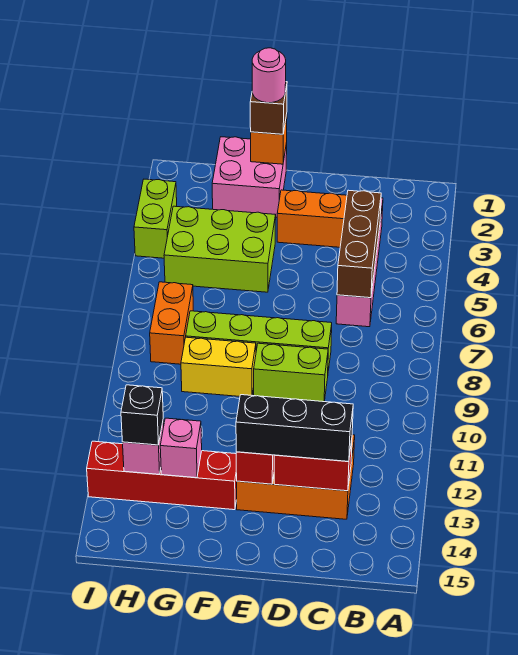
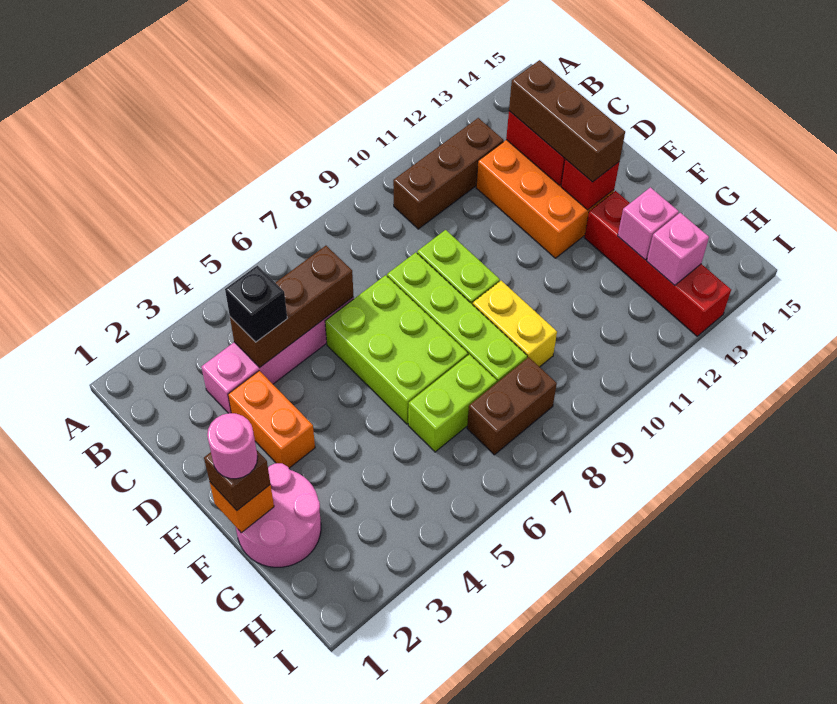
none -> brown 1x3 brick [393,118,504,229]
black 1x3 brick [236,395,353,461] -> brown 1x3 brick [509,60,625,182]
pink 2x2 brick [212,137,287,217] -> pink 2x2 round brick [235,463,321,567]
lime 2x3 brick [164,206,276,292] -> lime 2x3 brick moved to [325,275,468,424]
orange 1x2 brick [150,282,193,364] -> brown 1x2 brick [467,357,557,455]
black 1x1 brick [121,385,163,445] -> black 1x1 brick moved to [225,265,287,342]
lime 1x2 brick [134,179,177,258] -> lime 1x2 brick moved to [408,354,497,452]

